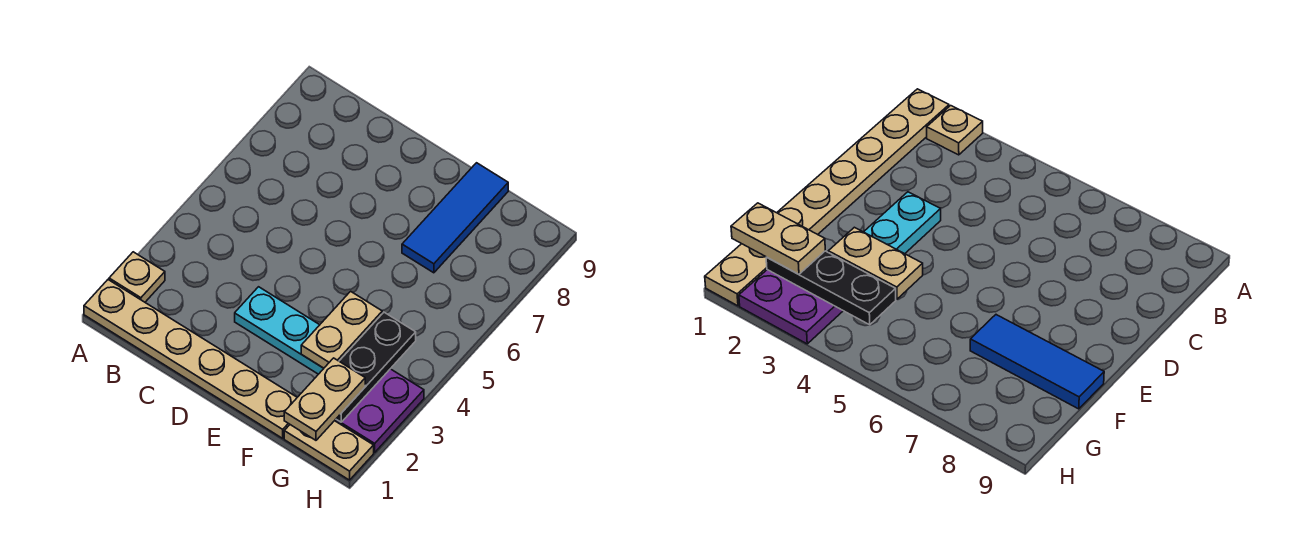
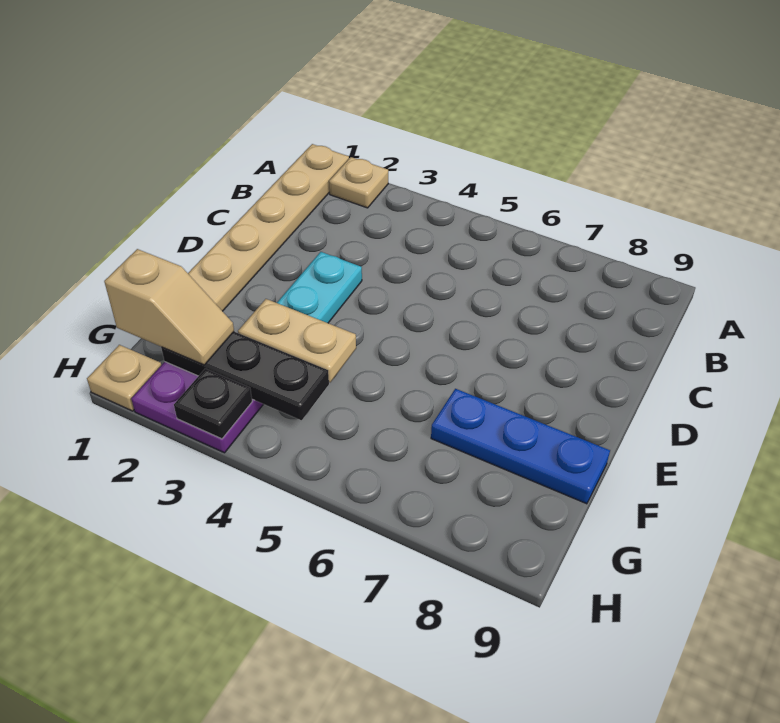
blue 1x3 tile [402,163,508,273] -> blue 1x3 plate [431,389,610,504]
tan 1x2 plate [284,421,374,480] -> tan 1x1 plate [87,345,161,411]
tan 1x2 plate [284,358,365,440] -> tan 1x2 slope [104,249,234,365]
none -> black 1x1 plate [174,368,252,439]

